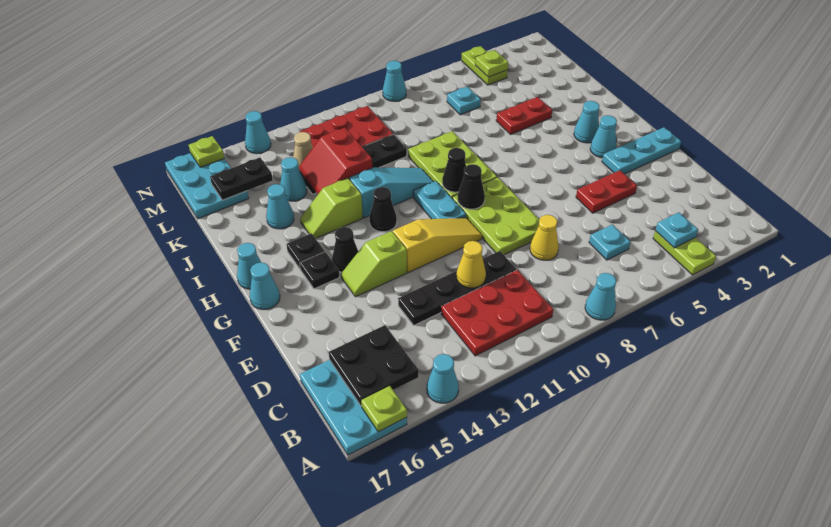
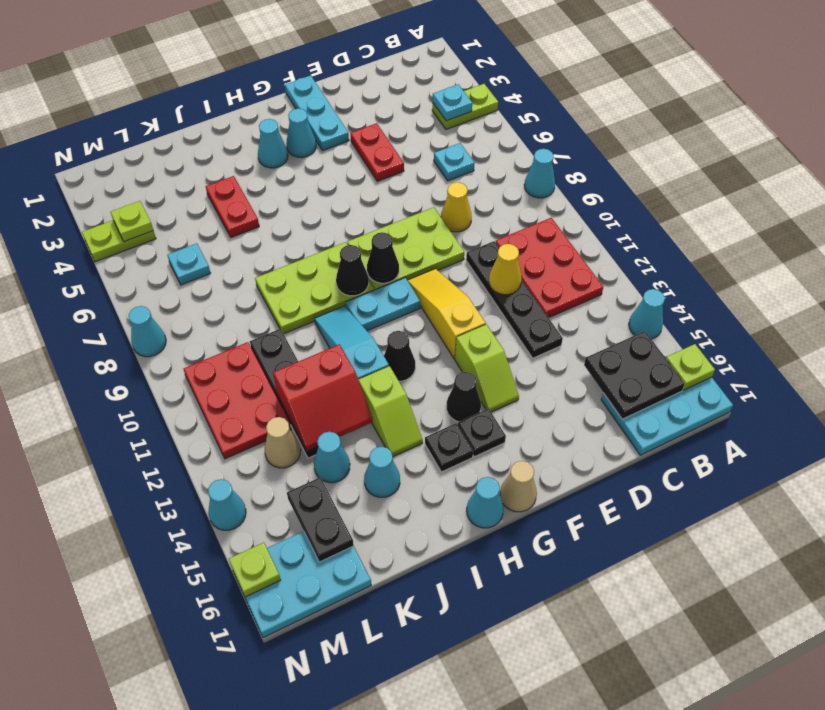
cyan 1x1 cone [250,263,280,310] -> tan 1x1 cone [500,461,537,512]

